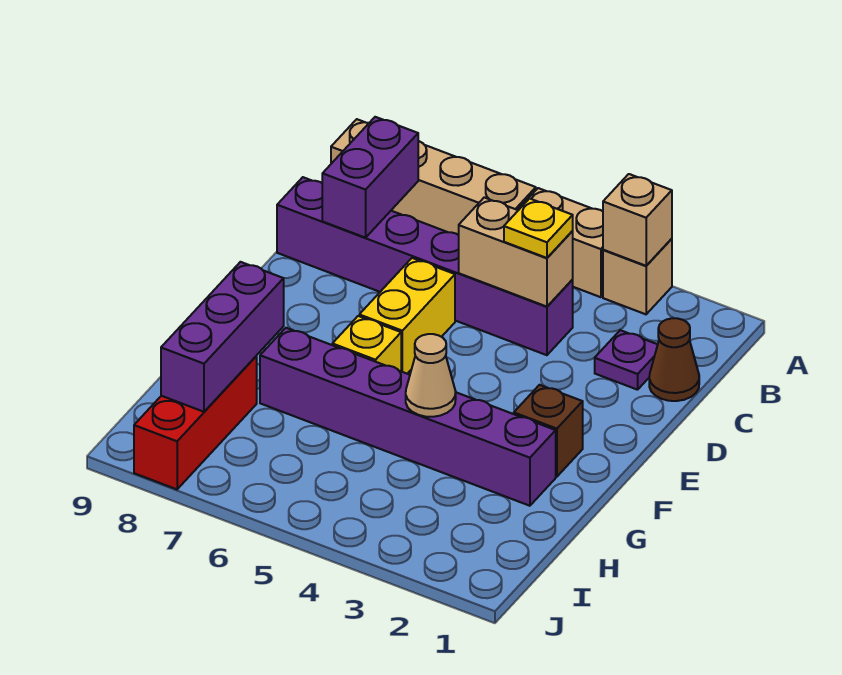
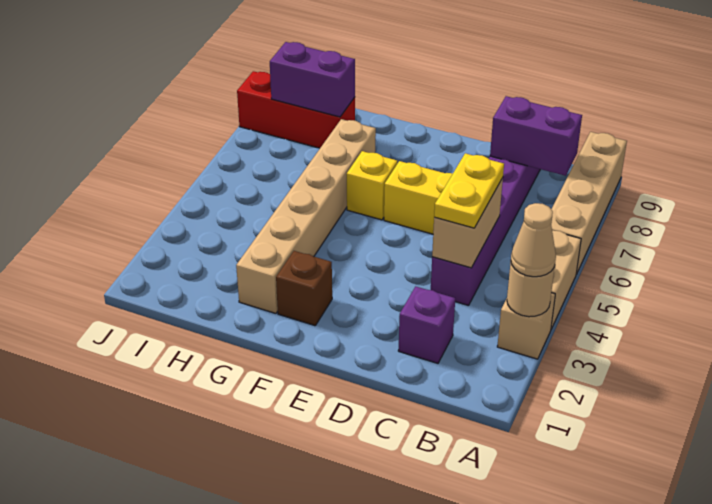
tan 1x1 brick [603,174,672,266] -> tan 1x1 round brick [507,263,555,317]
brown 1x1 cone [649,318,699,401] -> none
purple 1x1 plate [595,330,658,390] -> purple 1x1 brick [398,286,455,363]
yellow 1x1 plate [504,199,573,258] -> yellow 1x2 plate [434,153,504,228]
purple 1x6 brick [260,328,556,506] -> tan 1x6 brick [236,119,376,313]
tan 1x1 cone [406,334,456,417] -> tan 1x1 cone moved to [511,203,556,277]
purple 1x3 brick [161,262,284,412] -> purple 1x2 brick [270,42,355,117]

